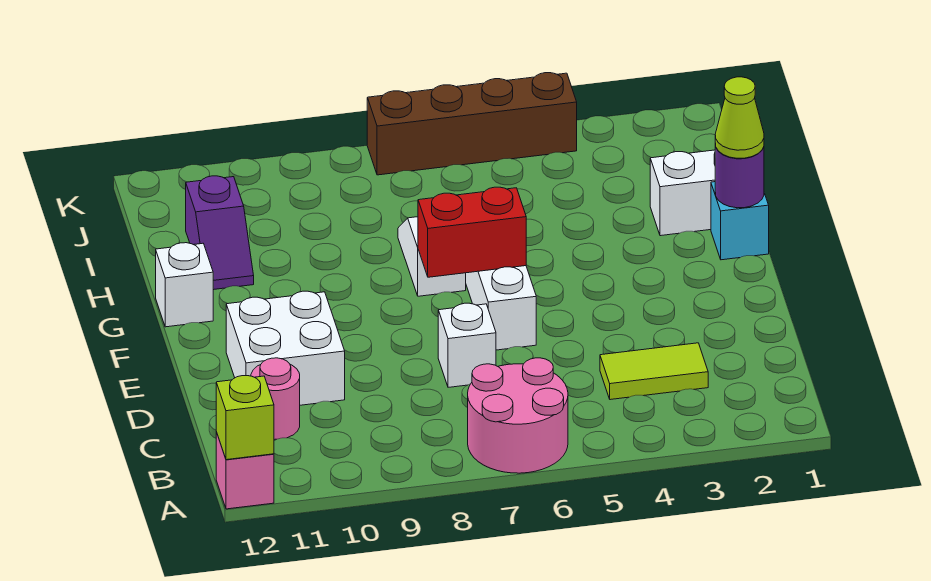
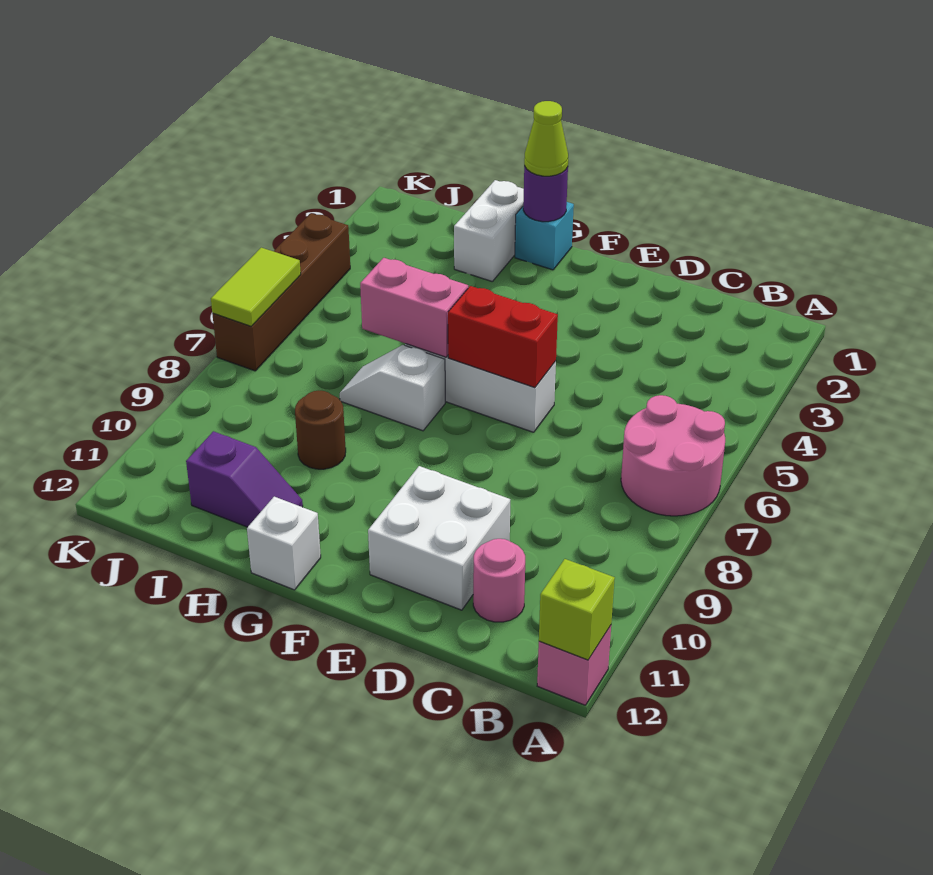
lime 1x2 tile [600,343,708,400] -> lime 1x2 tile moved to [211,248,301,326]
white 1x1 brick [438,303,496,387] -> none
red 1x2 brick [418,187,526,277] -> red 1x2 brick turned to [448,286,558,388]
none -> pink 1x2 brick [360,258,468,357]
none -> brown 1x1 round brick [295,391,346,469]

